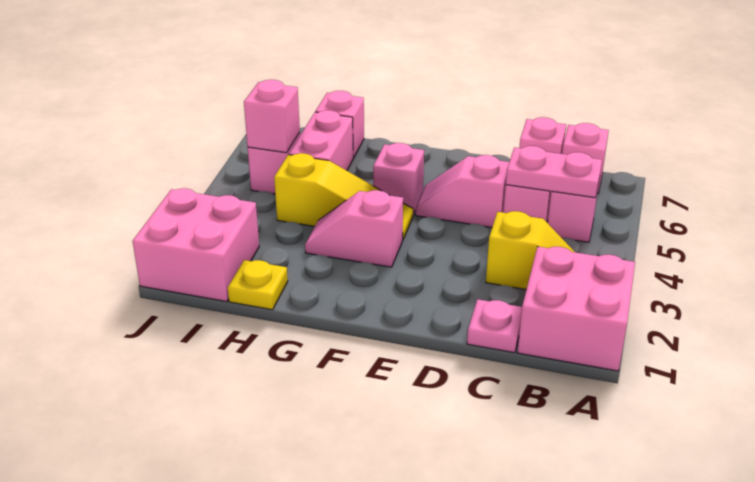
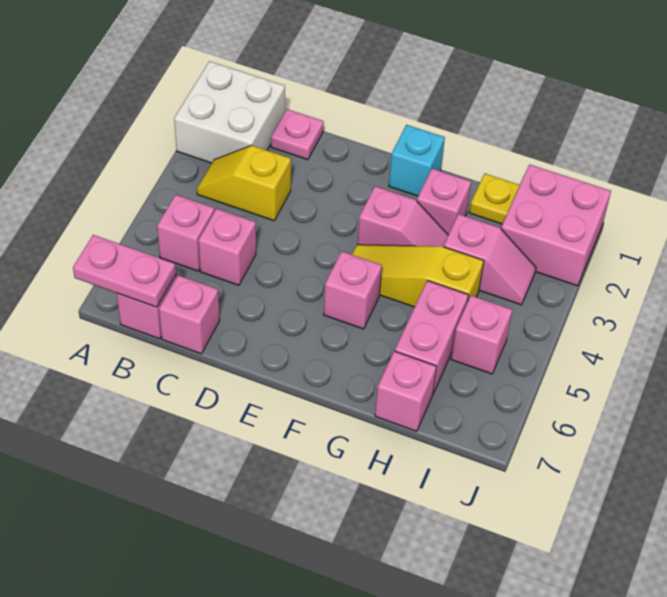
pink 2x2 brick [518,247,635,371] -> white 2x2 brick [174,61,285,163]
pink 1x2 plate [506,146,602,198] -> pink 1x2 plate moved to [73,235,176,307]
pink 1x2 slope [416,155,509,227] -> pink 1x2 slope moved to [444,214,536,305]
none -> cyan 1x1 brick [389,125,445,196]
pink 1x1 brick [244,80,300,153] -> pink 1x1 brick moved to [417,169,471,235]

